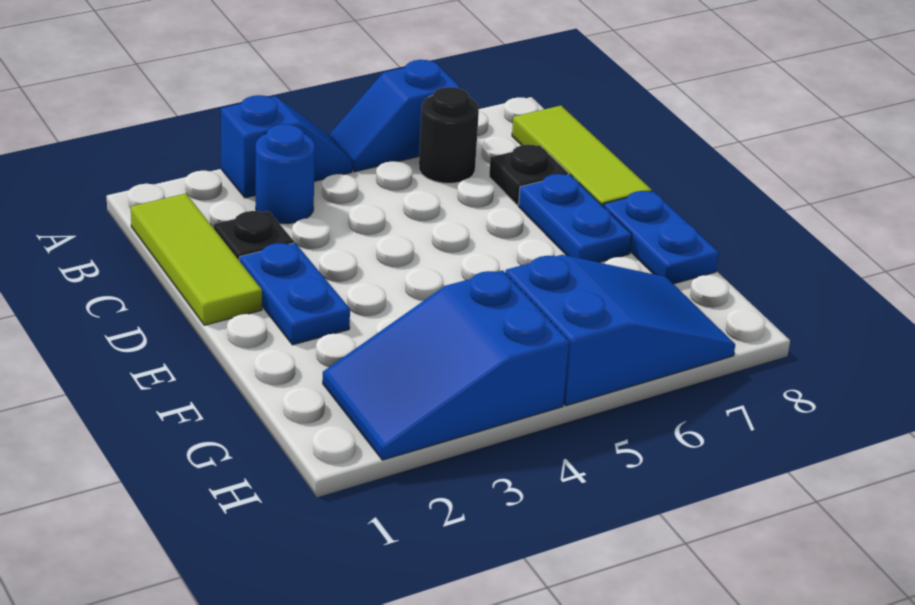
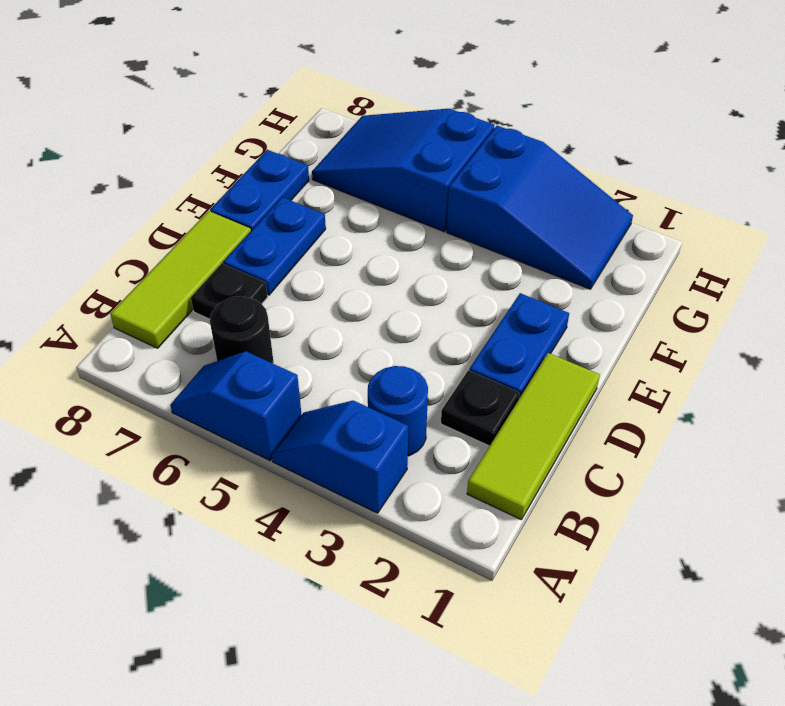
blue 1x2 slope [330,60,461,172] -> blue 1x2 slope turned to [170,351,302,460]

